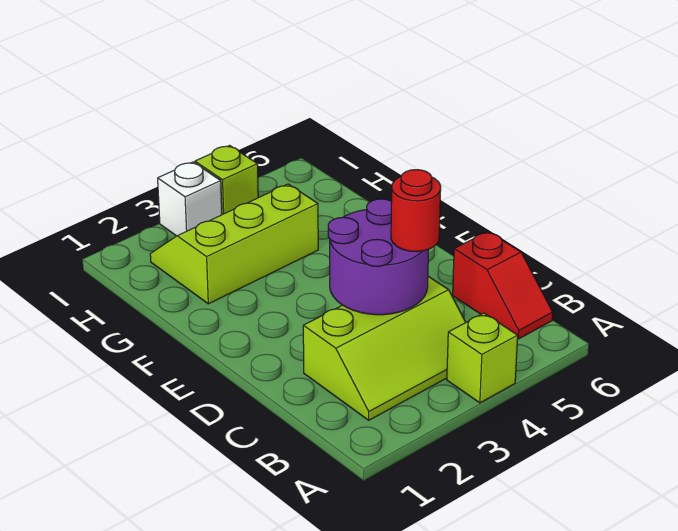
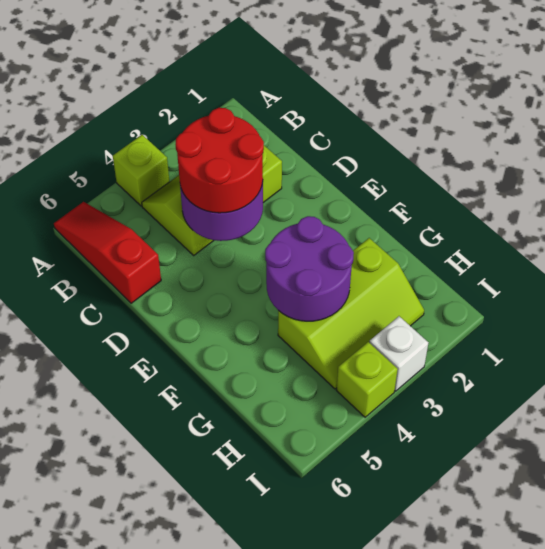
red 1x2 slope [453,231,553,339] -> red 1x3 slope [54,202,161,303]
red 1x1 round brick [391,170,441,252] -> red 2x2 round brick [175,108,264,213]
none -> purple 2x2 round brick [265,216,354,321]

